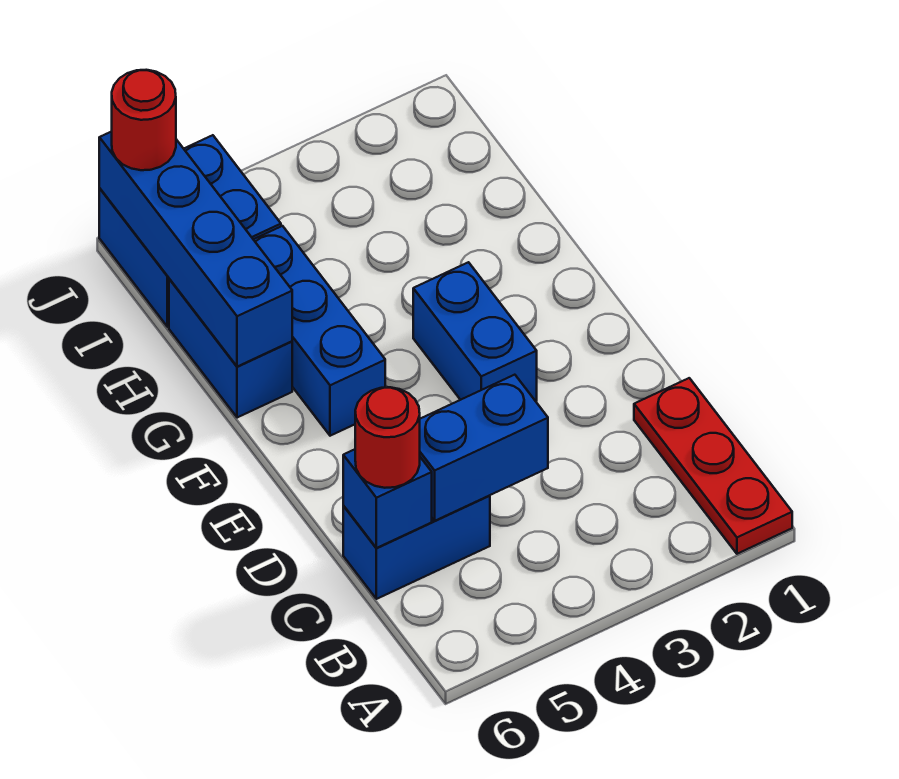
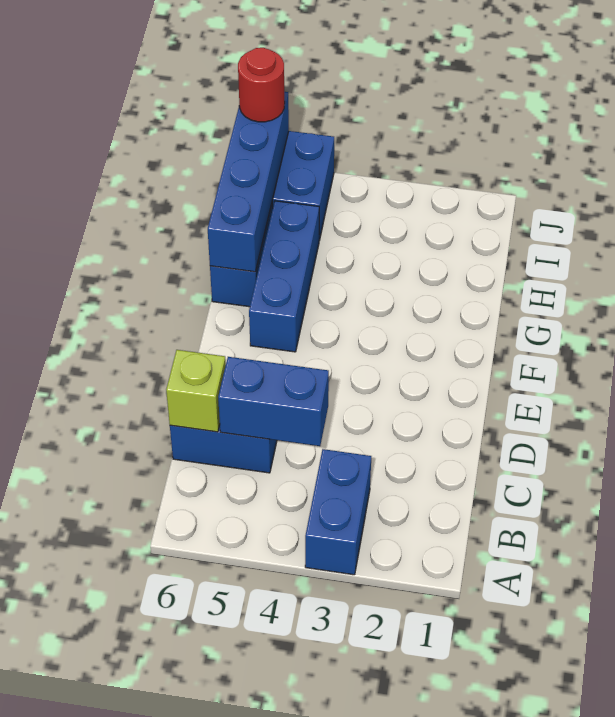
red 1x3 plate [634,378,792,554] -> none
blue 1x1 brick [343,449,432,548] -> lime 1x1 brick [166,350,226,432]
red 1x1 round brick [355,387,420,488] -> none
blue 1x2 brick [413,262,537,401] -> blue 1x2 brick moved to [305,449,371,575]

